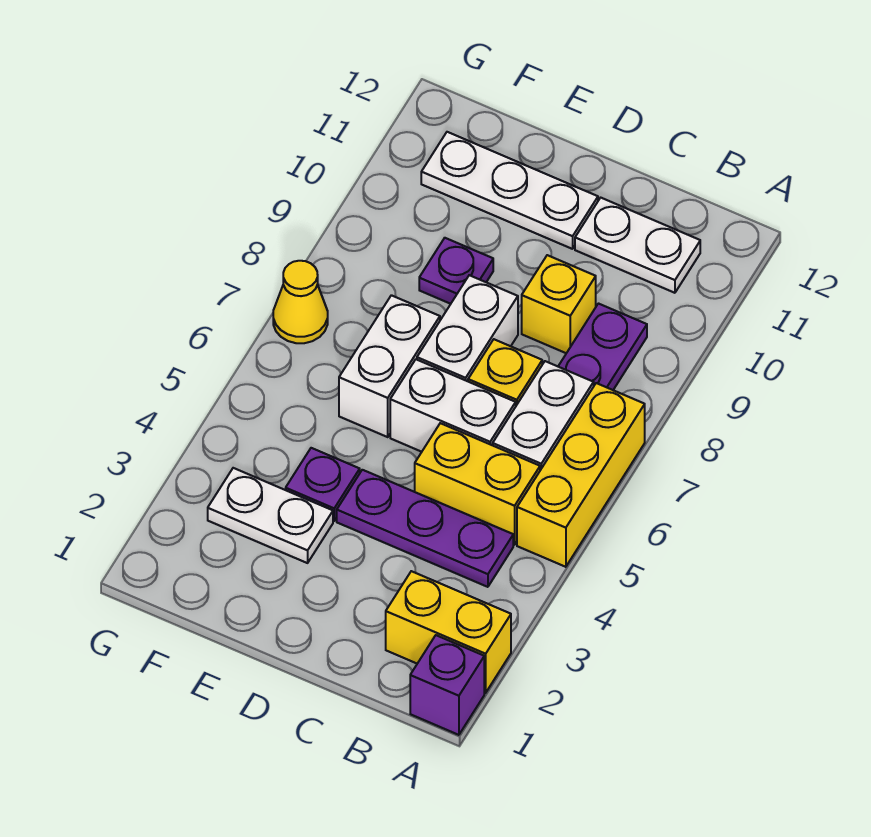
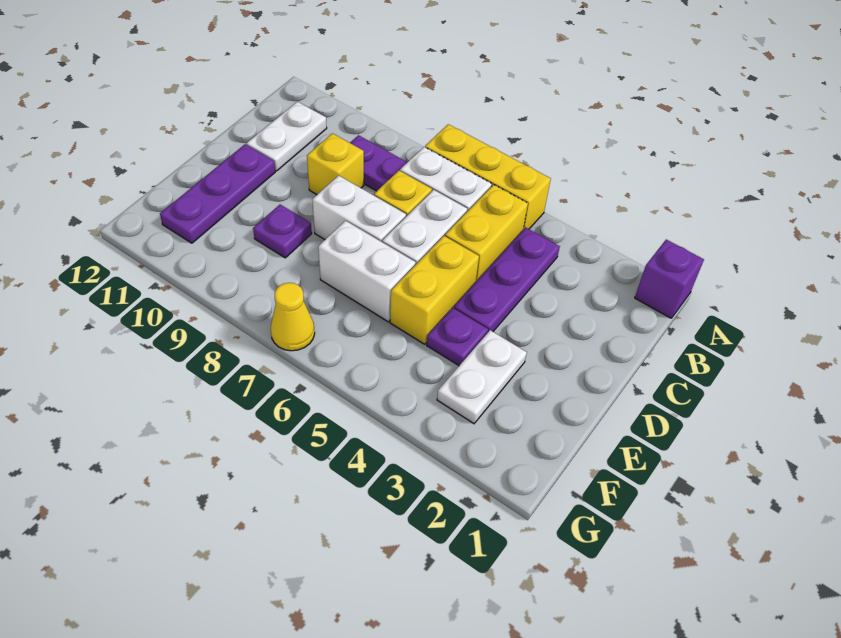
yellow 1x2 brick [386,571,511,693] -> yellow 1x2 brick moved to [390,236,479,344]
white 1x3 plate [421,132,598,249] -> purple 1x3 plate [160,144,275,243]

